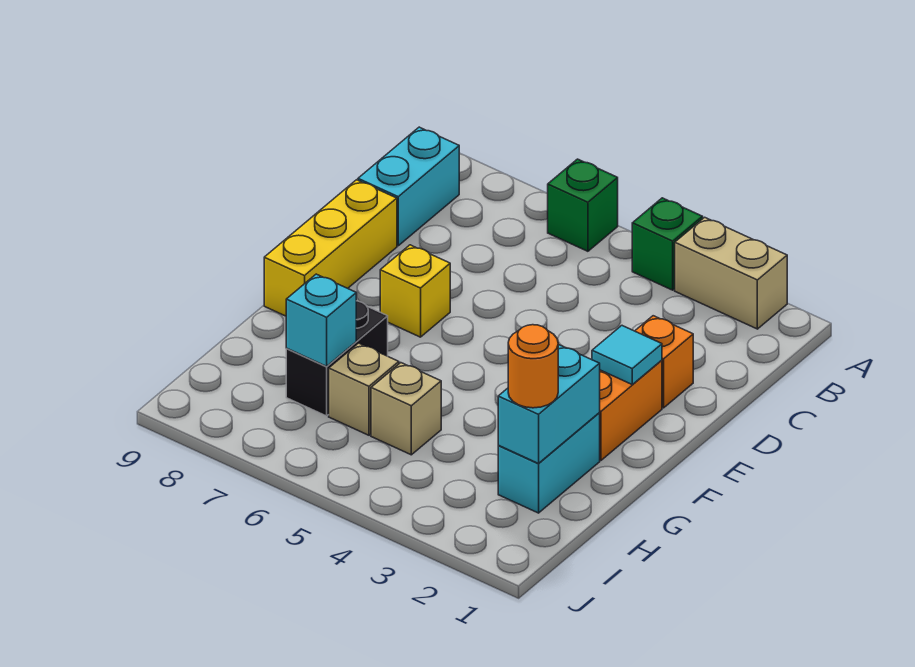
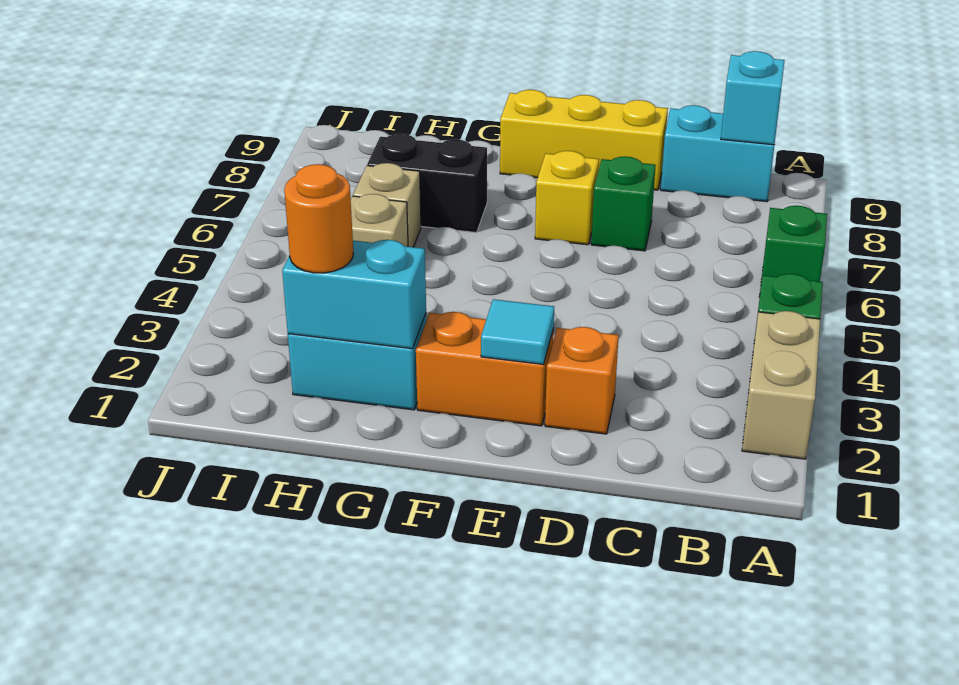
none -> green 1x1 brick [591,157,656,251]
cyan 1x1 brick [286,274,356,366] -> cyan 1x1 brick moved to [721,51,785,145]

